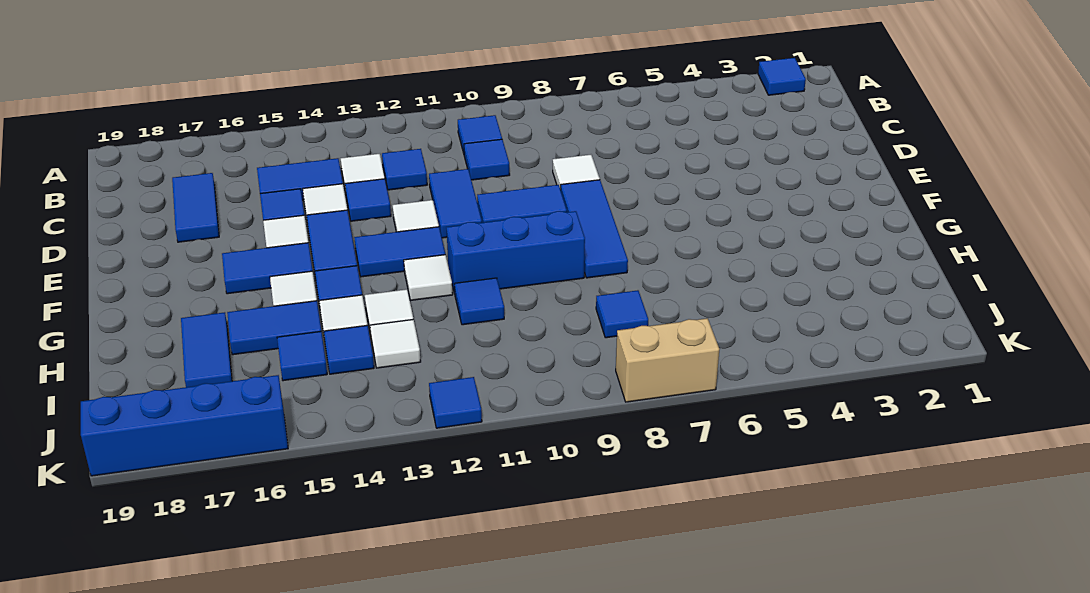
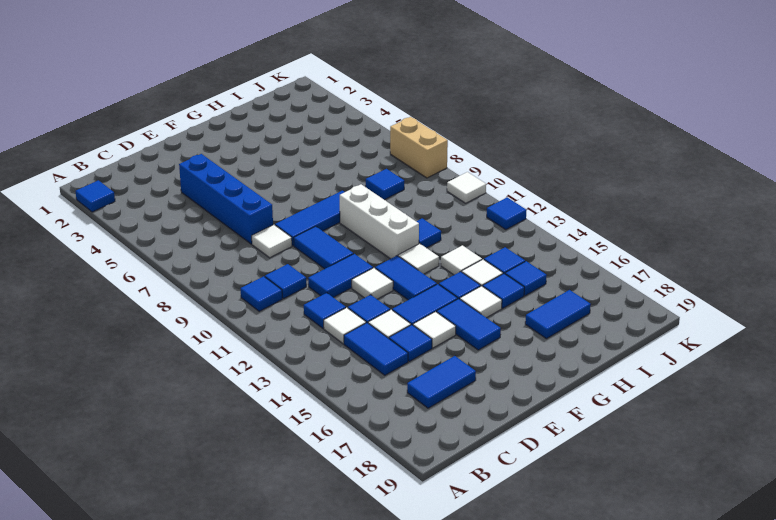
blue 1x3 brick [446,211,585,294] -> white 1x3 brick [340,184,419,259]
blue 1x2 tile [227,301,321,355] -> blue 1x1 tile [483,274,524,308]
white 1x1 tile [370,319,421,368] -> white 1x1 tile moved to [447,172,486,203]
blue 1x4 brick [81,375,288,476] -> blue 1x4 brick moved to [179,154,273,244]

